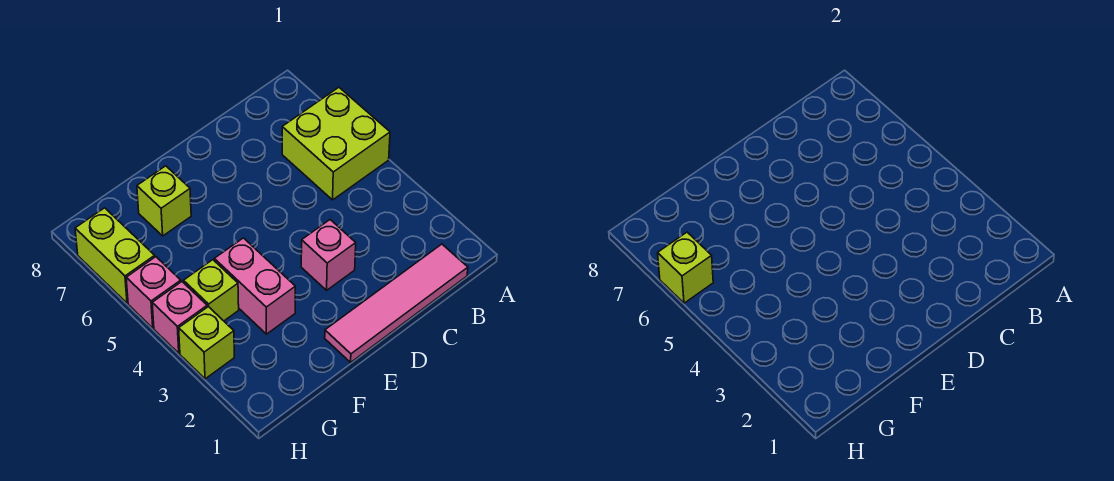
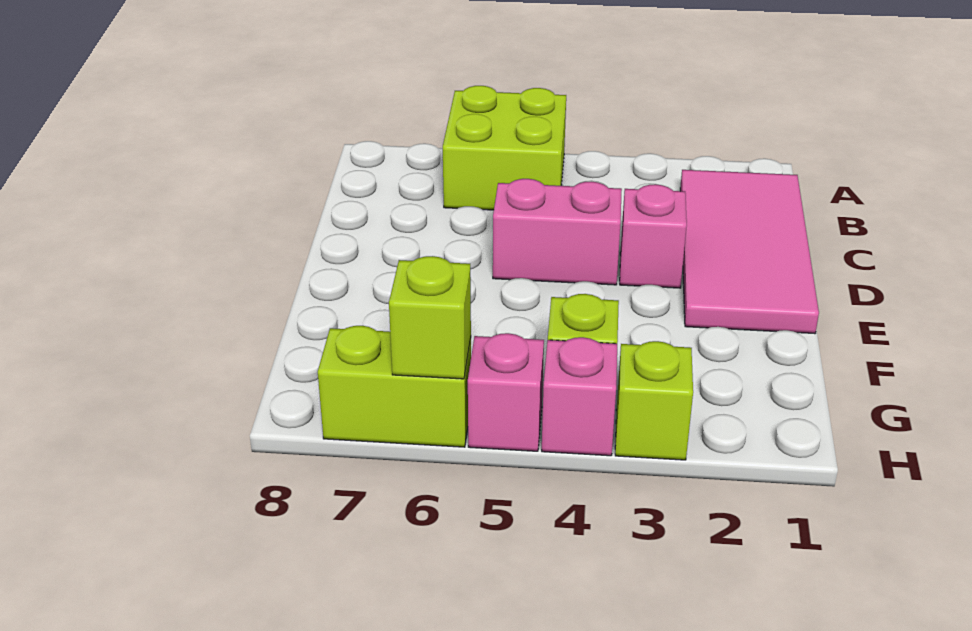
pink 1x4 tile [325,244,468,362] -> pink 2x4 tile [680,170,819,334]
pink 1x2 brick [214,238,295,334] -> pink 1x2 brick moved to [493,179,622,285]
lime 1x1 brick [137,166,191,236] -> none

